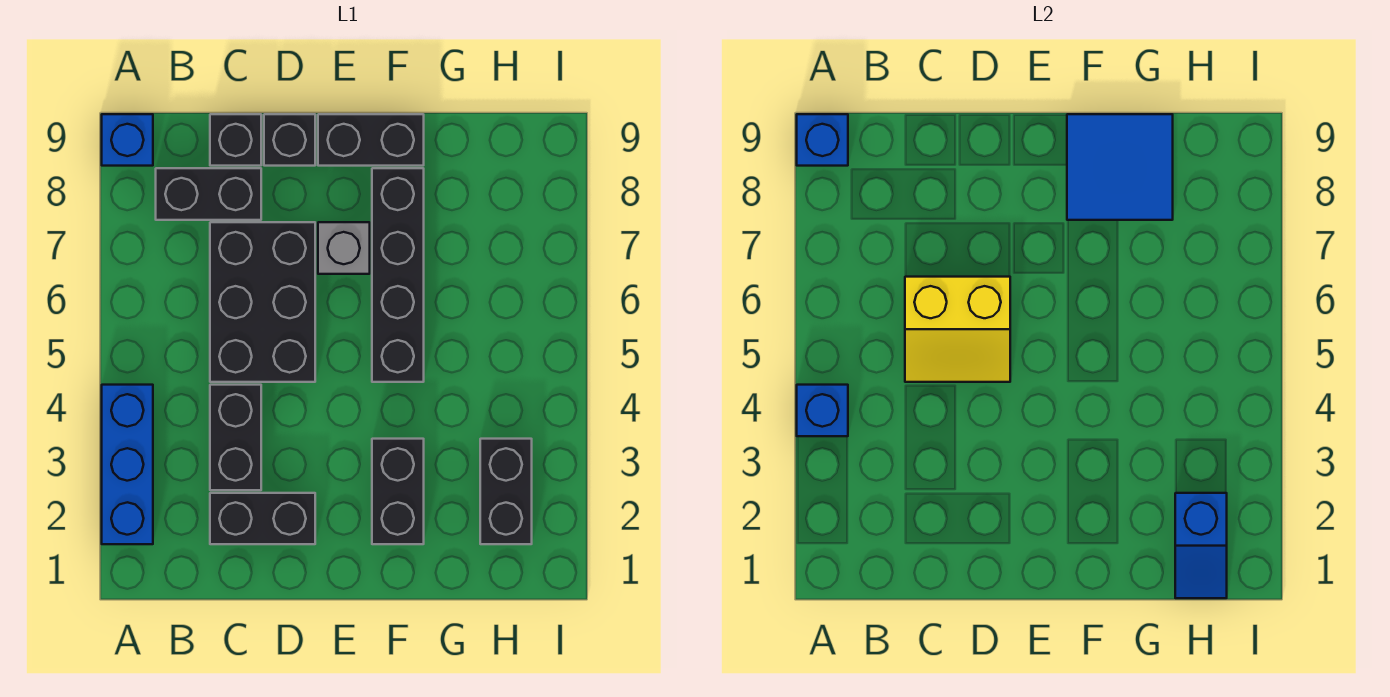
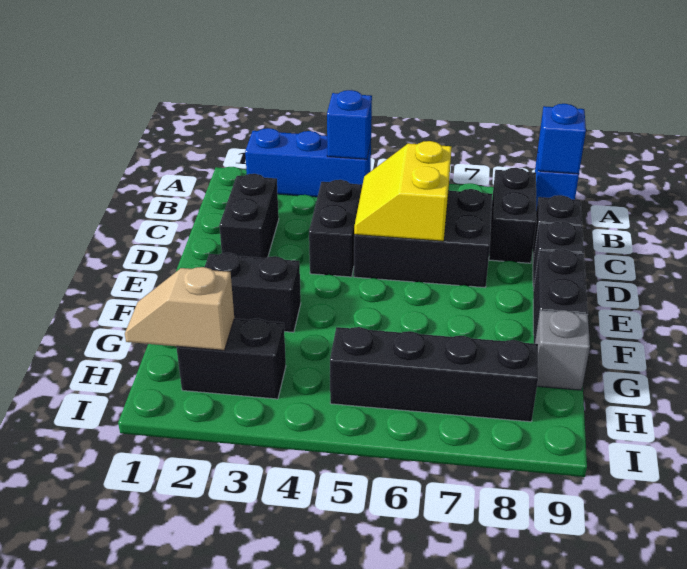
black 1x2 brick [210,385,261,490] -> black 1x2 brick turned to [309,180,362,277]
grey 1x1 brick [318,222,370,274] -> grey 1x1 brick moved to [535,310,590,390]
black 1x4 brick [372,168,424,382] -> black 1x4 brick moved to [330,327,538,422]
blue 2x2 tile [1067,114,1173,220] -> none
blue 1x2 slope [1175,493,1227,598] -> tan 1x2 slope [125,267,234,350]

